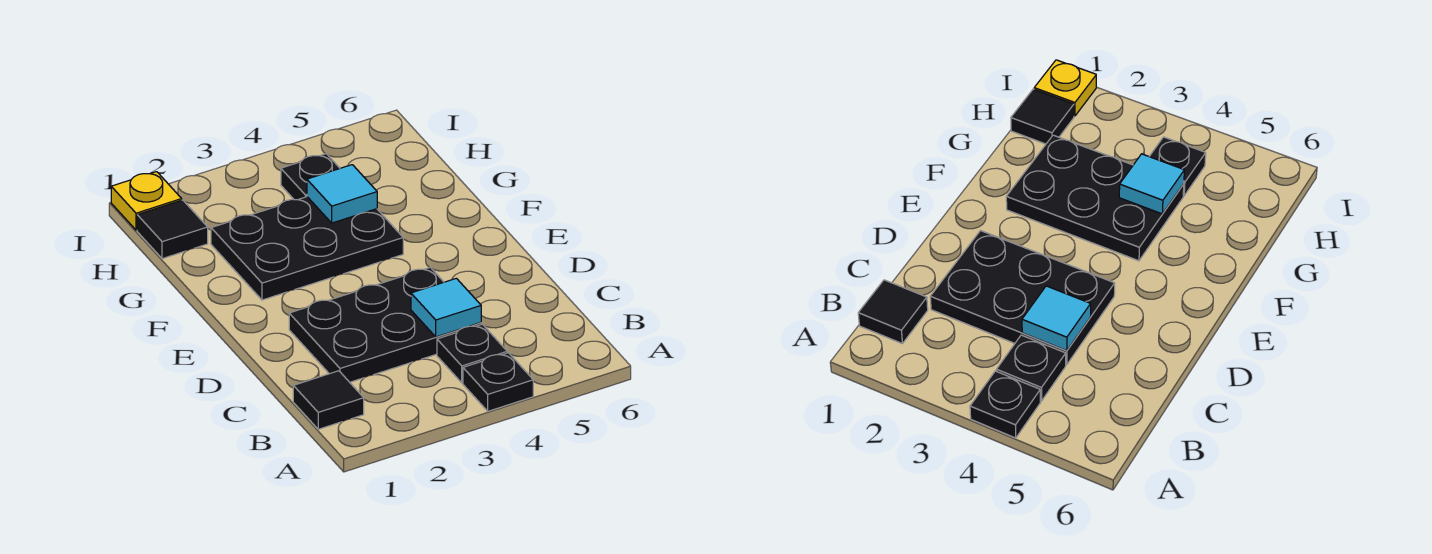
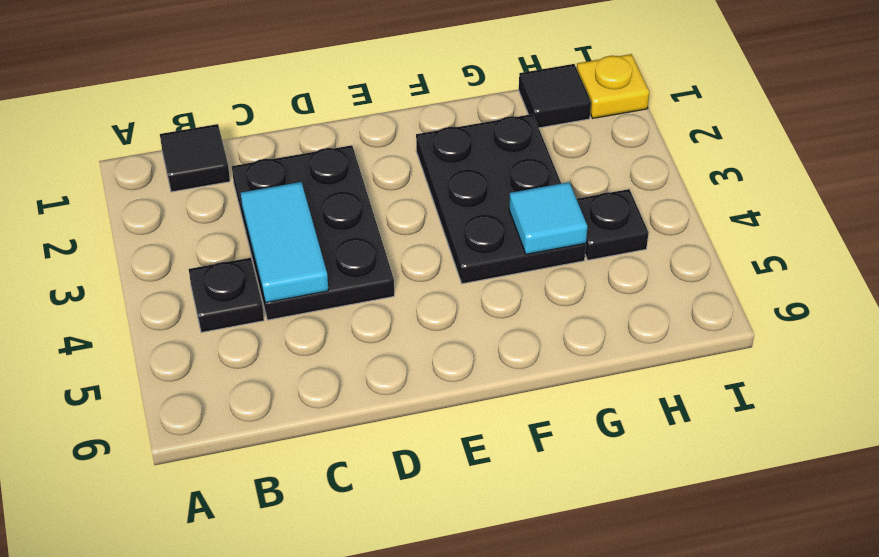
black 1x1 plate [463,353,533,411] -> none
cyan 1x1 tile [411,278,481,337] -> cyan 1x2 tile [241,182,328,303]

